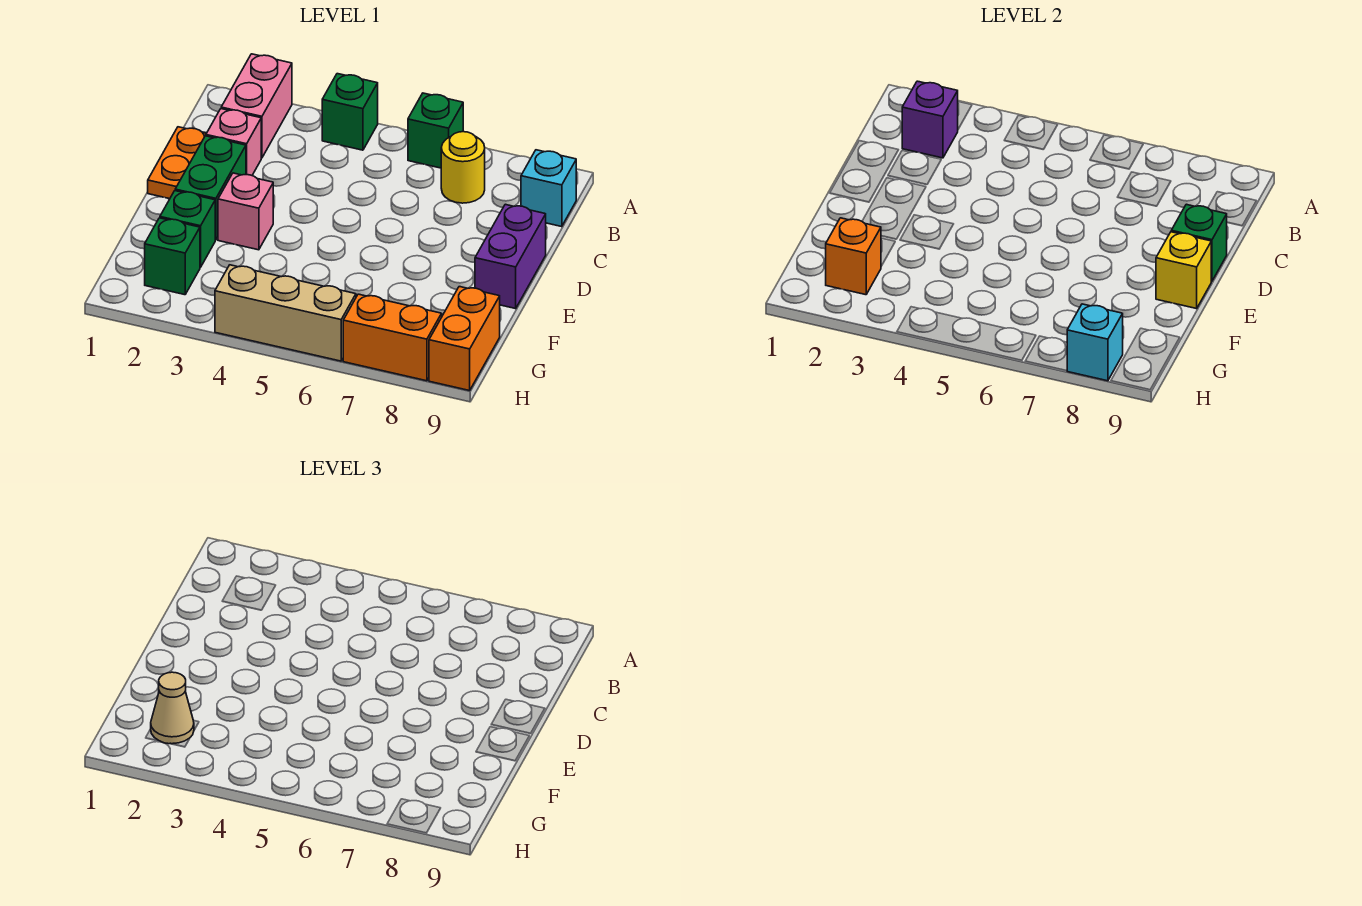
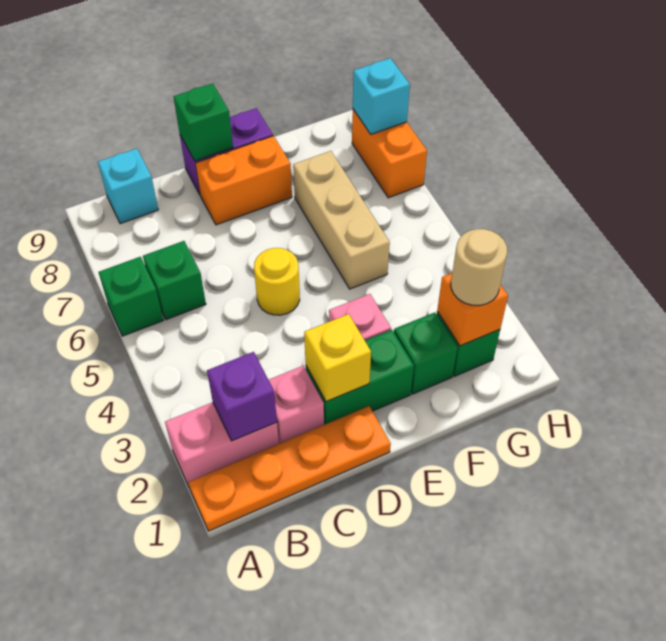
green 1x1 brick [322,74,378,150] -> green 1x1 brick moved to [143,241,206,320]
yellow 1x1 round brick [441,132,485,203] -> yellow 1x1 round brick moved to [254,248,300,315]
orange 1x2 plate [148,127,206,199] -> orange 1x4 plate [188,406,391,531]
yellow 1x1 brick [1156,232,1211,309] -> yellow 1x1 brick moved to [304,314,371,402]
tan 1x1 cone [151,672,194,744] -> tan 1x1 round brick [451,229,507,306]
orange 1x2 brick [429,287,500,391] -> orange 1x2 brick moved to [196,136,292,225]
tan 1x3 brick [215,265,356,361] -> tan 1x3 brick moved to [293,151,390,289]

